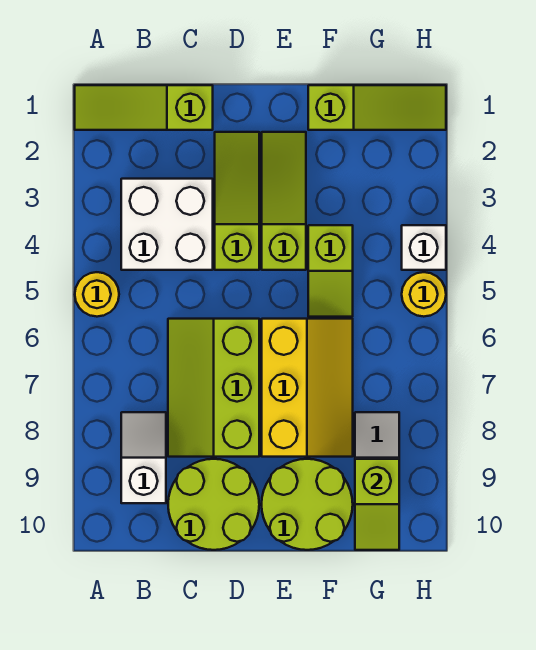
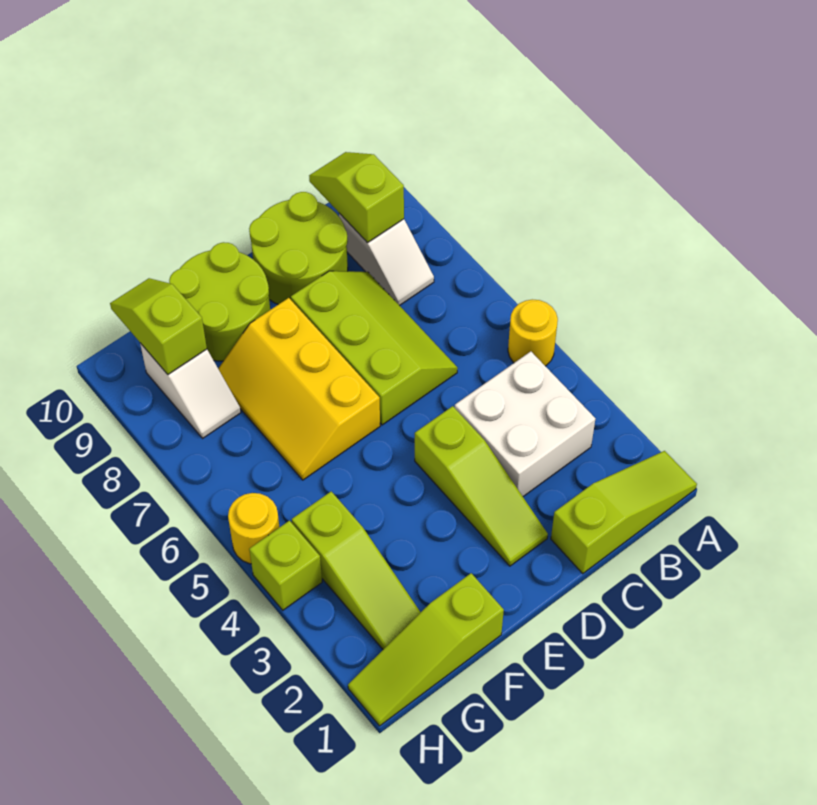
lime 1x3 slope [262,132,306,270] -> lime 1x3 slope moved to [292,491,421,649]
lime 1x2 slope [308,225,353,317] -> lime 1x2 slope moved to [309,152,404,243]
white 1x1 brick [402,225,446,270] -> lime 1x1 brick [249,521,322,610]

